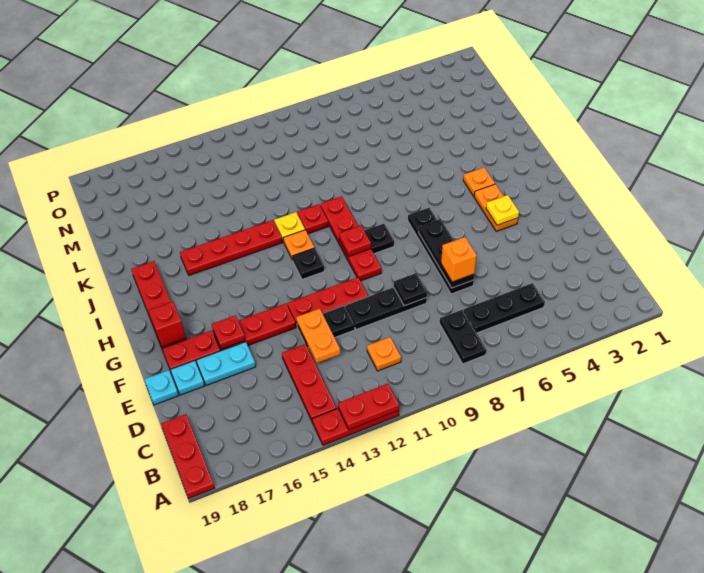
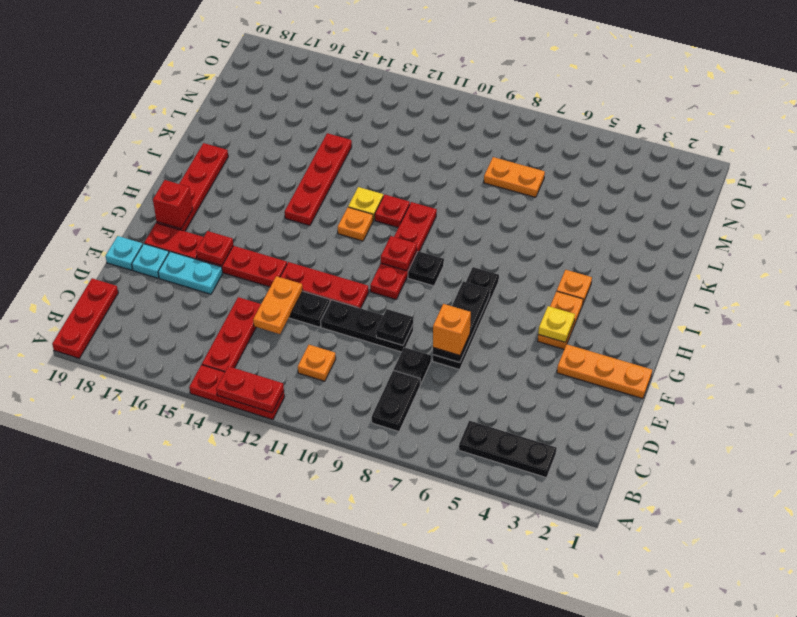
black 1x3 plate [464,283,545,333] -> black 1x3 plate moved to [459,421,557,478]
none -> orange 1x3 plate [557,344,652,399]
black 1x1 plate [293,248,324,279] -> black 1x1 plate moved to [394,347,431,384]
red 1x4 plate [180,220,282,275] -> red 1x4 plate turned to [285,133,352,226]
none -> orange 1x2 plate [484,157,545,197]

